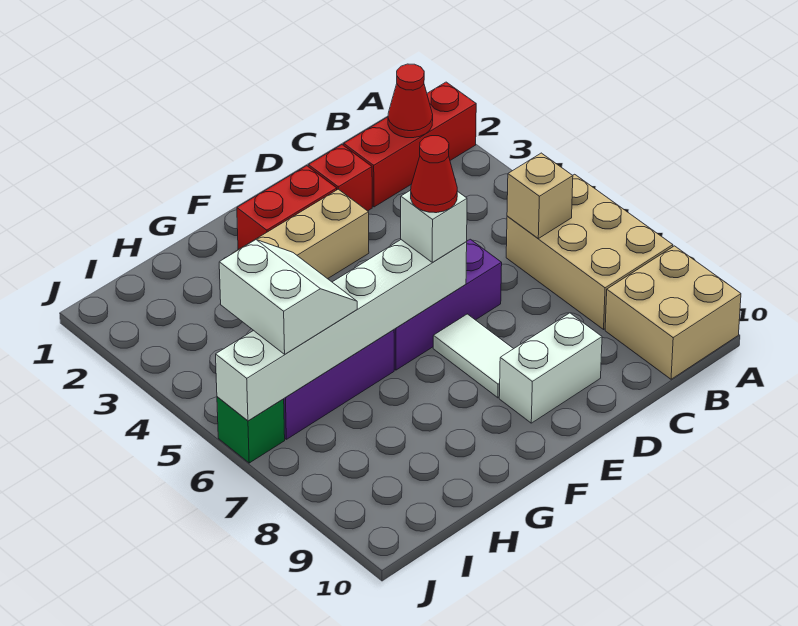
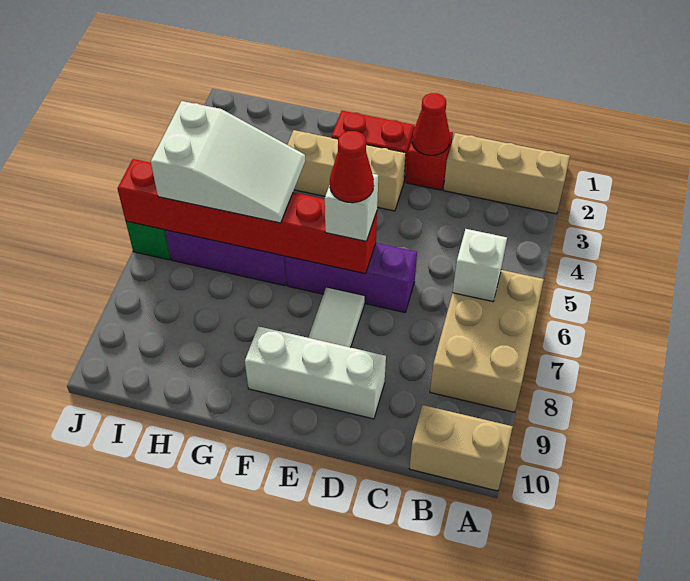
red 1x3 brick [344,82,476,207] -> tan 1x3 brick [444,133,570,214]
tan 2x2 brick [605,246,741,379] -> tan 1x2 brick [409,405,513,491]
red 1x1 cone [388,64,433,138] -> red 1x1 cone moved to [412,93,450,155]
tan 1x1 brick [507,153,573,238] -> white 1x1 brick [453,229,507,302]
white 1x2 brick [499,313,602,423] -> white 1x3 brick [245,326,386,419]
white 1x6 brick [216,240,467,421] -> red 1x6 brick [117,159,377,274]
white 2x2 slope [219,240,357,354] -> white 2x3 slope [151,101,305,223]

